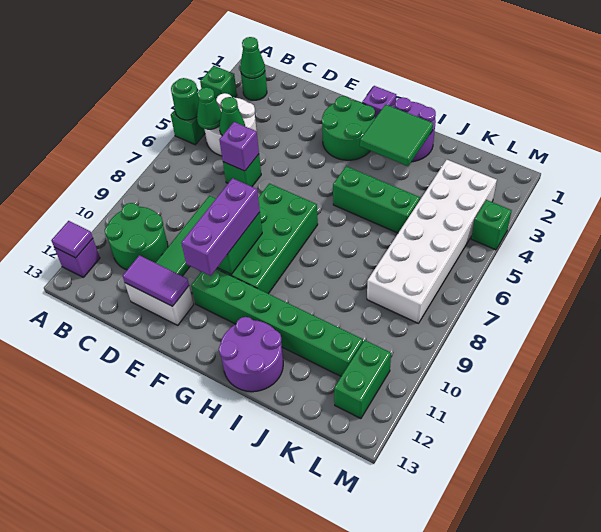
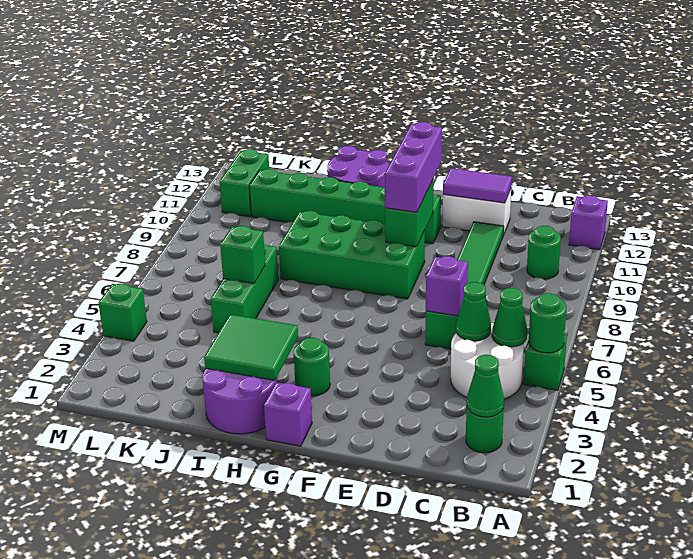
green 1x1 brick [200,66,237,99] -> green 1x1 brick moved to [220,226,265,283]
purple 1x1 tile [51,221,93,258] -> none
green 2x2 round brick [105,203,168,270] -> green 1x1 round brick [527,226,561,279]
green 2x2 round brick [322,96,375,160] -> green 1x1 round brick [293,338,330,396]
green 2x4 brick [217,183,318,294] -> green 2x4 brick turned to [279,211,425,299]
green 1x3 brick [333,166,420,233] -> green 1x3 brick turned to [211,244,279,333]
white 2x6 brick [367,160,497,323] -> none

